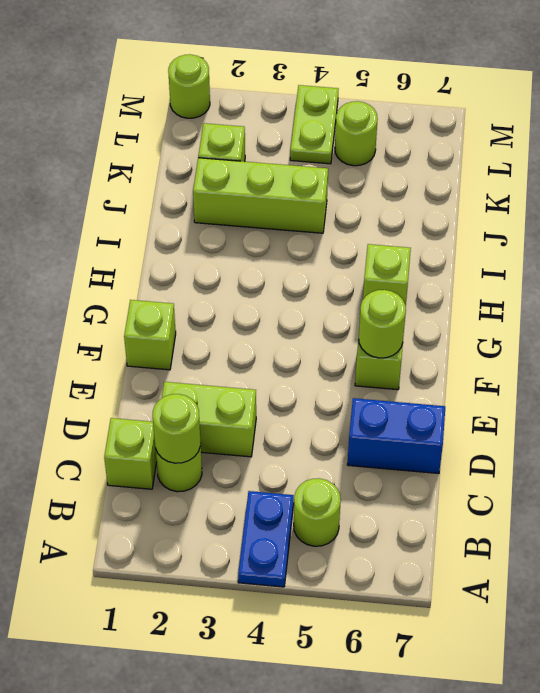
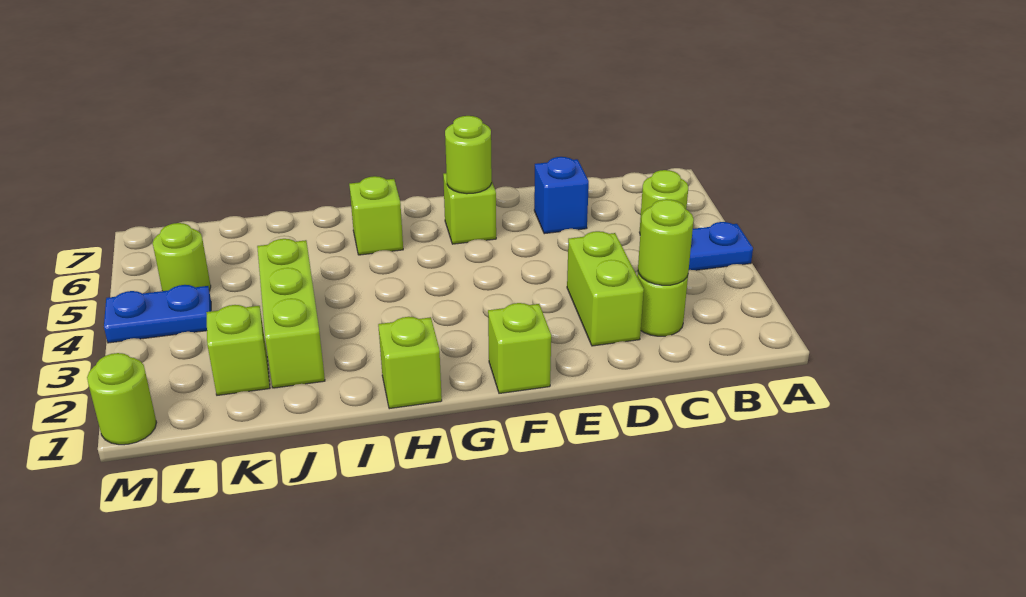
lime 1x1 brick [104,418,156,489] -> lime 1x1 brick moved to [378,317,442,409]
blue 1x2 brick [347,398,445,474] -> blue 1x1 brick [534,157,589,234]
lime 1x2 plate [290,85,339,164] -> blue 1x2 plate [104,285,211,343]

